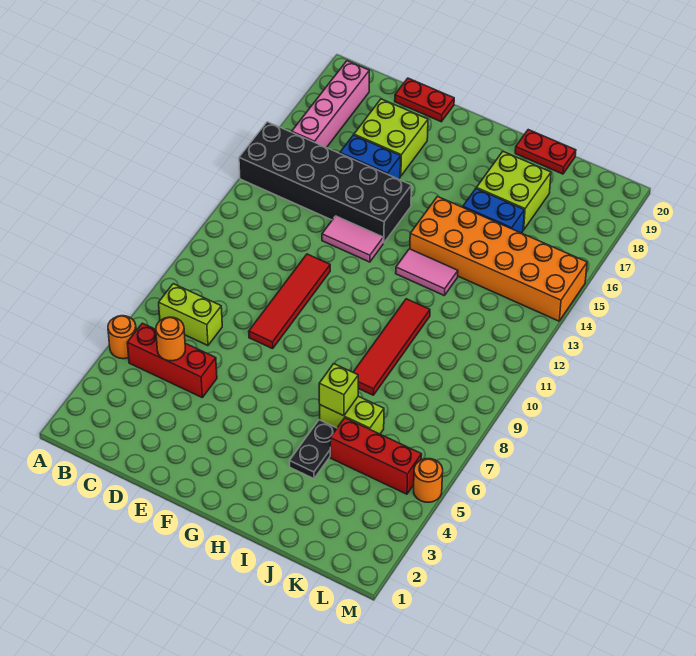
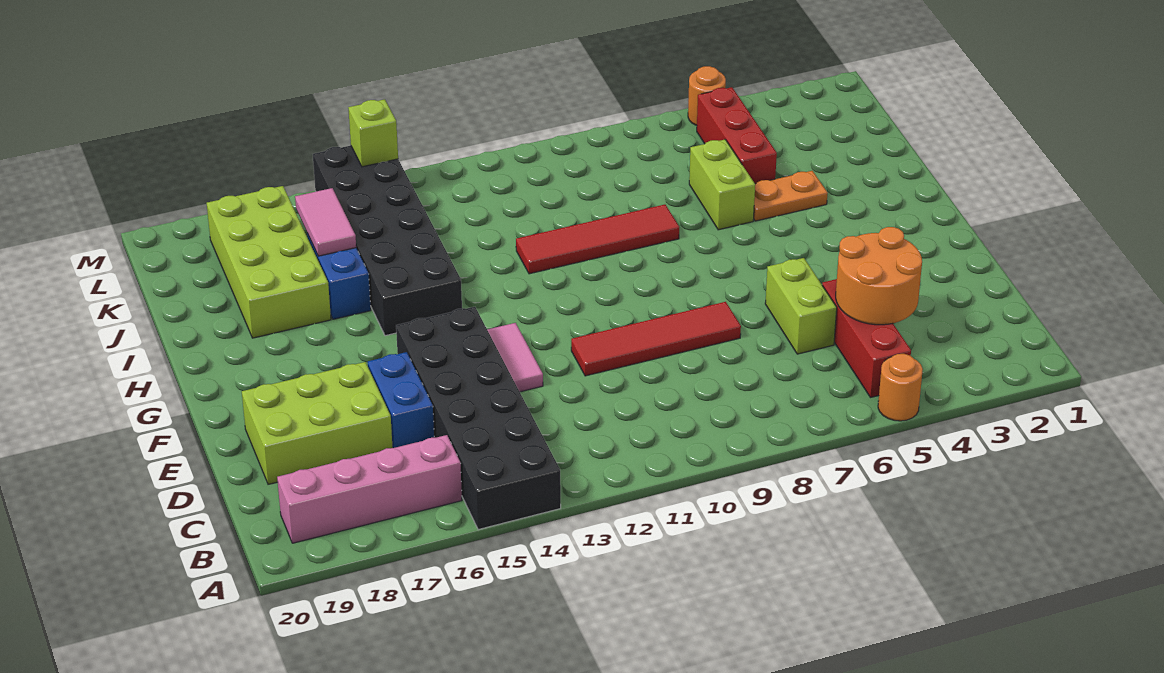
lime 1x2 brick [159,284,222,346] -> lime 1x2 brick moved to [765,258,837,354]
orange 1x1 round brick [156,317,185,361] -> orange 2x2 round brick [836,227,922,325]
lime 2x2 brick [354,99,428,176] -> lime 2x3 brick [242,362,393,484]
red 1x2 plate [395,78,454,122] -> none
pink 1x2 tile [396,249,458,295] -> pink 1x2 tile moved to [295,188,356,256]
orange 2x6 brick [410,197,587,321] -> black 2x6 brick [313,146,462,336]
black 1x2 plate [290,420,337,479] -> orange 1x2 plate [754,171,828,221]
lime 1x1 brick [319,364,358,416] -> lime 1x1 brick moved to [348,99,398,167]
lime 2x2 brick [476,152,551,230] -> lime 2x4 brick [207,186,331,338]
red 1x2 plate [515,130,576,174] -> none

